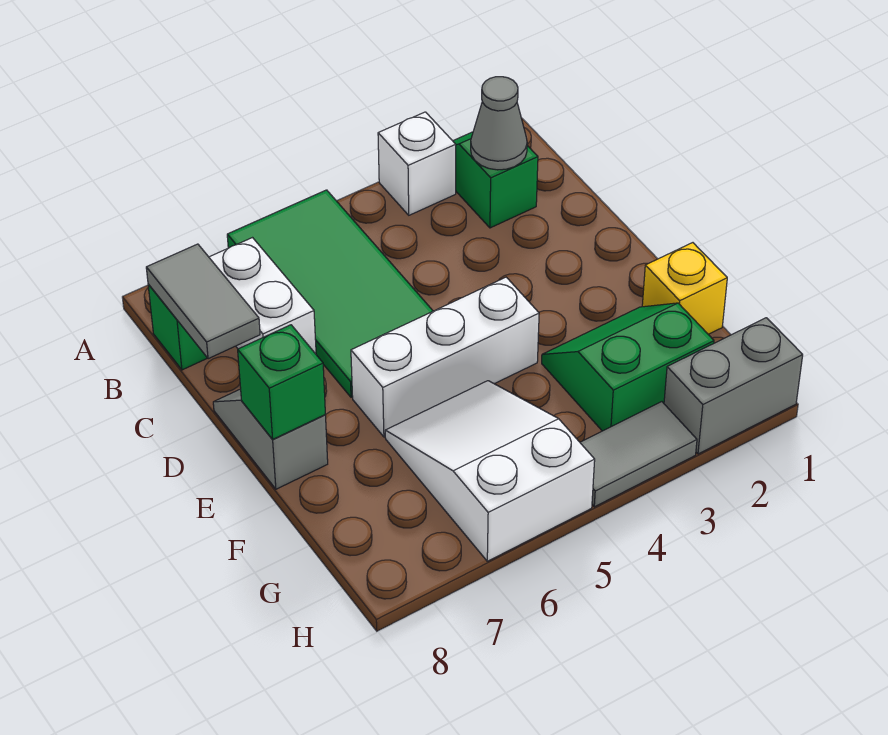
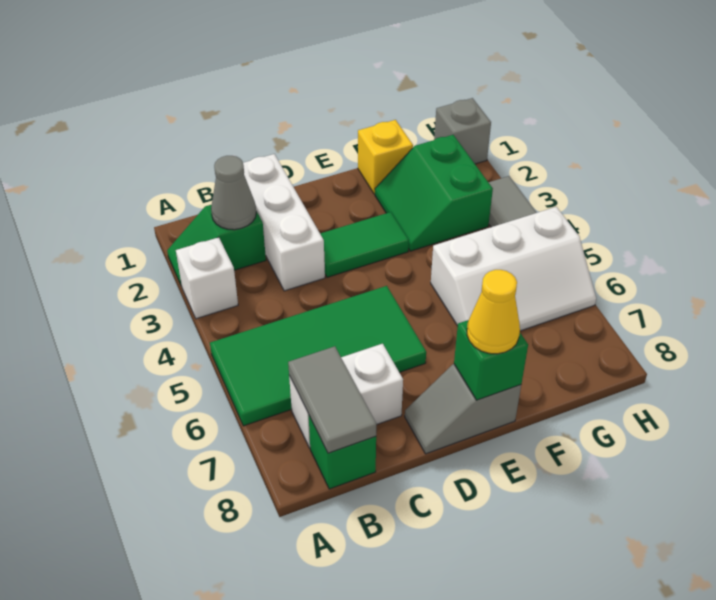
grey 1x2 tile [146,244,260,359] -> grey 1x2 tile turned to [288,346,377,453]
none -> green 1x2 tile [320,212,409,277]
white 1x3 brick [351,277,539,437] -> white 1x3 brick moved to [243,154,325,291]
none -> yellow 1x1 cone [467,270,520,354]
white 2x3 slope [385,381,595,561] -> white 2x3 slope turned to [431,207,596,331]
grey 1x2 brick [664,318,803,454] -> grey 1x1 brick [434,98,491,164]

